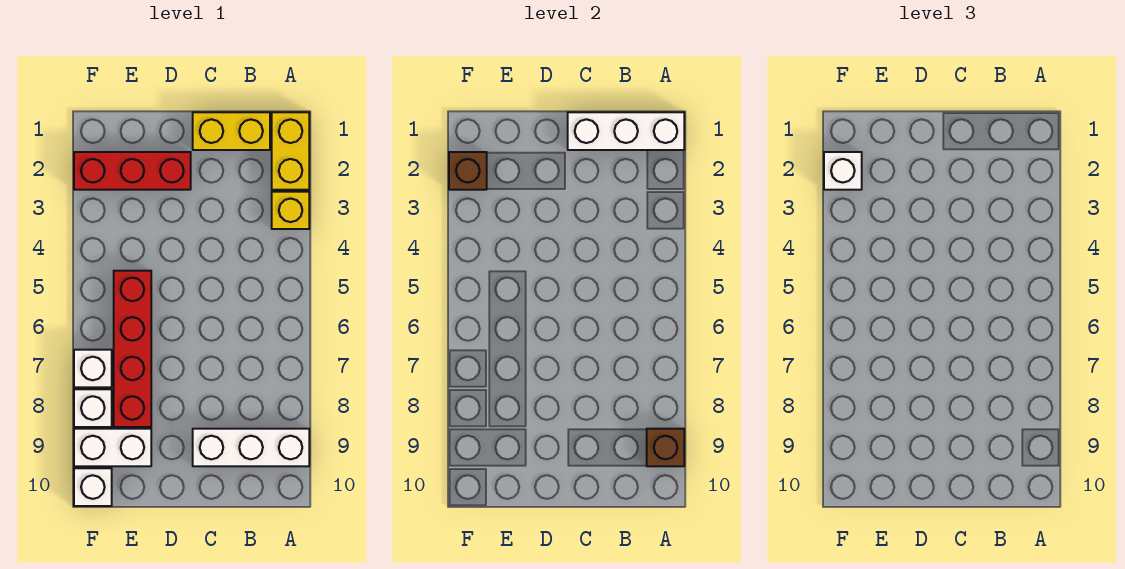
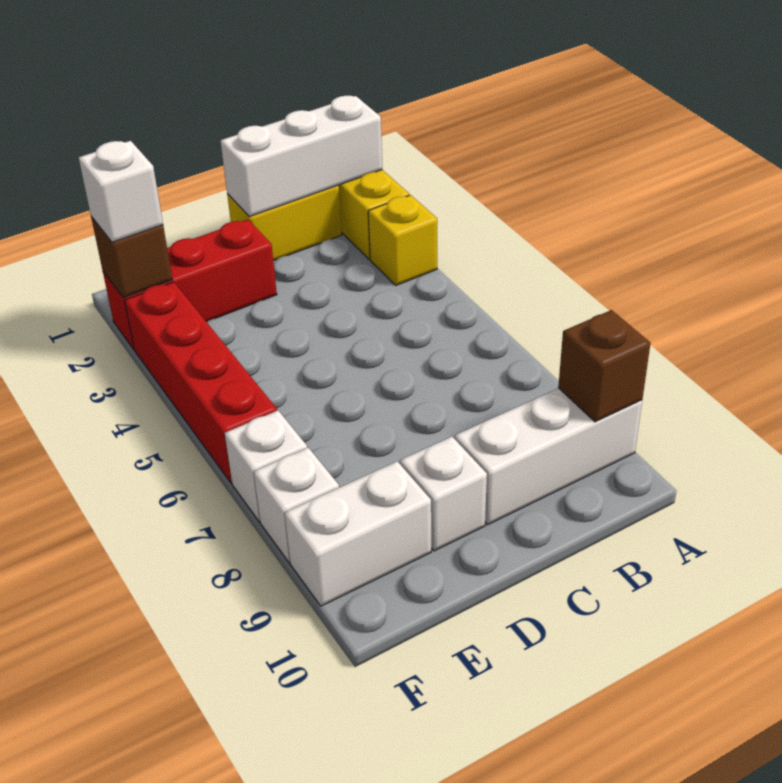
red 1x4 brick [114,271,151,427] -> red 1x4 brick moved to [125,282,277,483]
white 1x1 brick [74,468,112,506] -> white 1x1 brick moved to [400,437,487,551]

